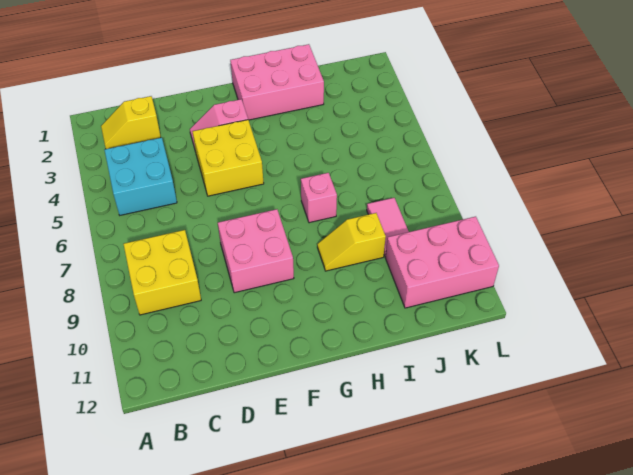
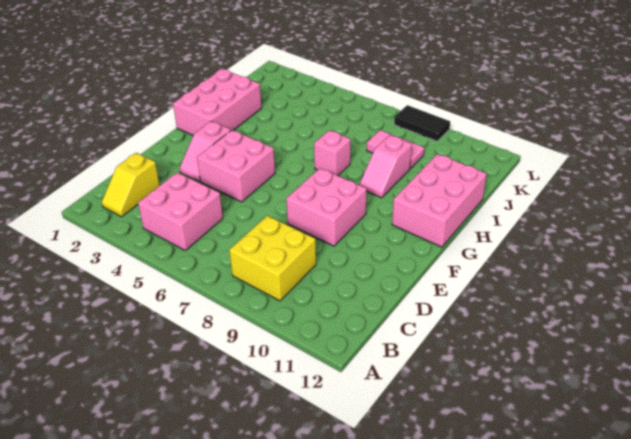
cyan 2x2 brick [105,138,177,215] -> pink 2x2 brick [138,172,223,251]
yellow 2x2 brick [192,120,264,196] -> pink 2x2 brick [197,130,275,202]
yellow 1x2 slope [317,213,386,271] -> pink 1x2 slope [360,135,412,198]
pink 2x3 brick [385,217,499,308] -> pink 2x3 brick moved to [392,154,487,247]
none -> black 1x2 tile [394,105,450,141]

